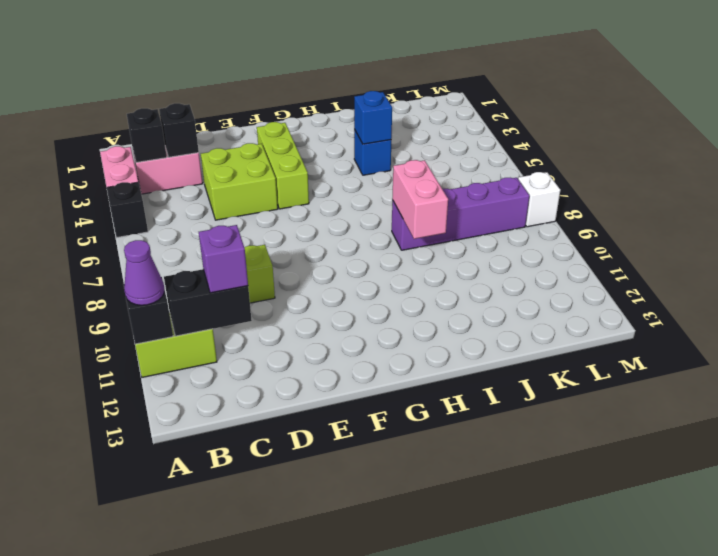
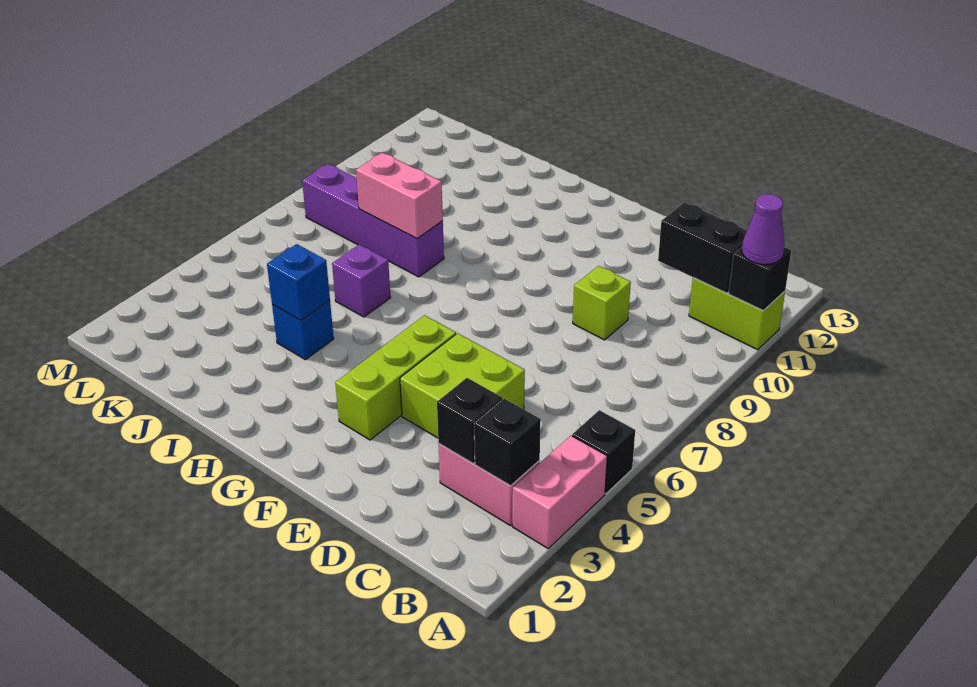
purple 1x1 brick [199,225,248,293] -> purple 1x1 brick moved to [332,244,391,317]
pink 1x2 brick [392,160,448,239] -> pink 1x2 brick turned to [356,153,443,239]
white 1x1 brick [518,172,560,227] -> none

